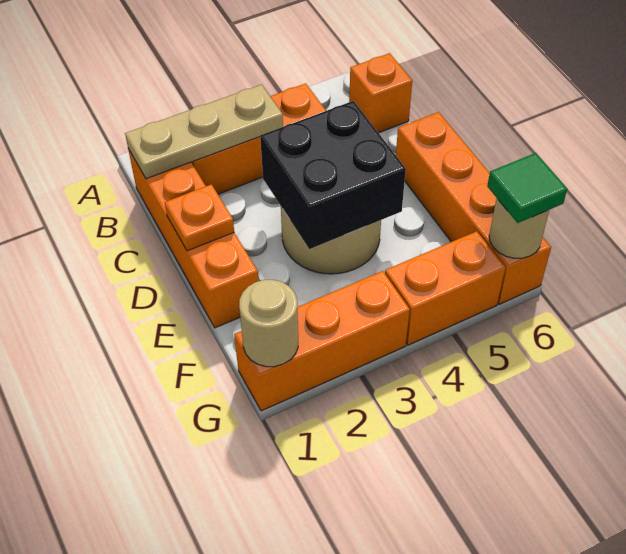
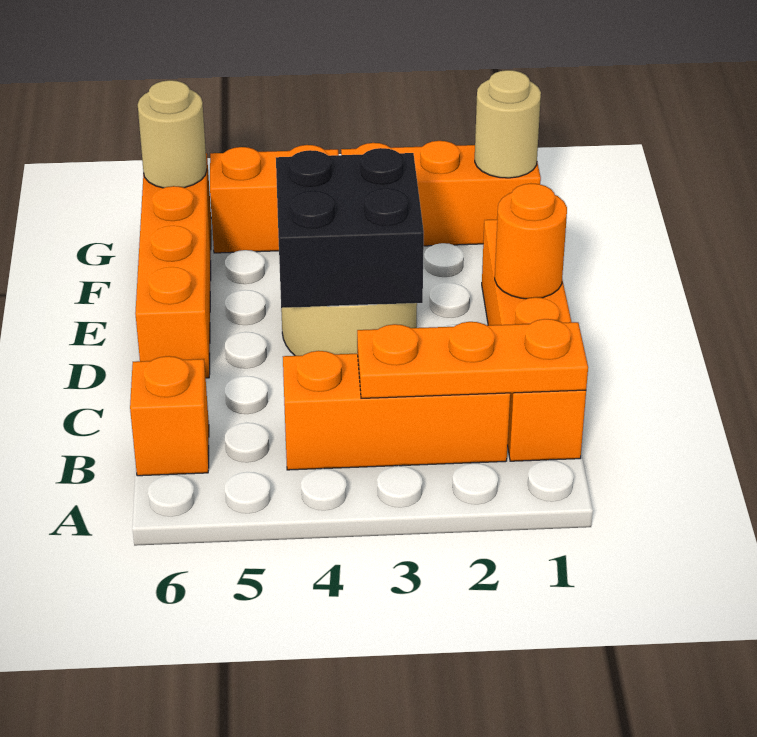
tan 1x3 plate [125,85,283,179] -> orange 1x3 plate [357,319,588,398]
orange 1x1 plate [165,184,234,251] -> orange 1x1 round brick [495,183,567,299]
green 1x1 tile [487,153,567,223] -> none

